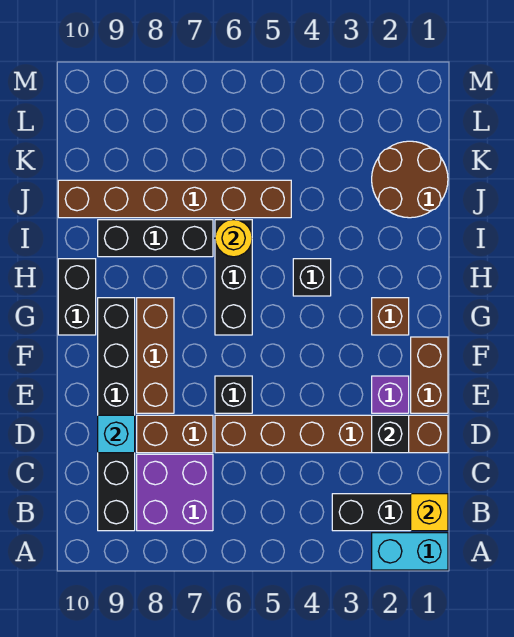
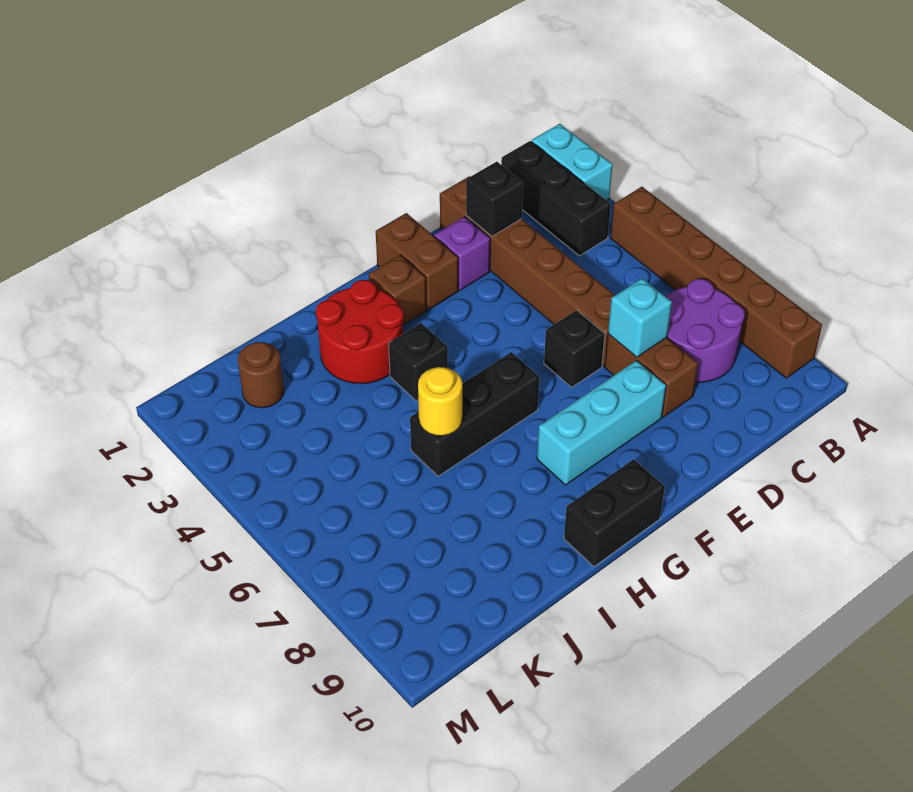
yellow 1x1 brick [411,494,448,531] -> none
purple 2x2 brick [137,454,213,531] -> purple 2x2 round brick [666,279,745,382]
black 1x6 brick [98,298,135,531] -> none
cyan 1x1 brick [98,415,135,453] -> cyan 1x1 brick moved to [608,278,672,357]
brown 1x2 brick [411,337,448,413] -> brown 1x2 brick turned to [376,213,458,310]
brown 1x3 brick [137,298,174,413] -> cyan 1x3 brick [537,360,666,485]
none -> red 2x2 round brick [316,280,403,384]
black 1x3 brick [98,220,213,257] -> none
brown 2x2 round brick [372,141,448,218] -> brown 1x1 round brick [238,342,284,408]
brown 1x6 brick [58,180,291,218] -> brown 1x6 brick moved to [610,187,822,378]

